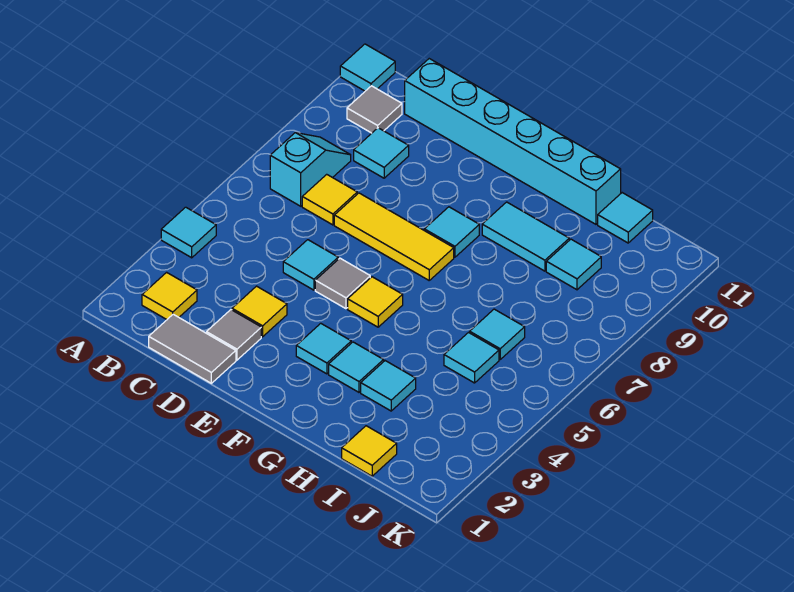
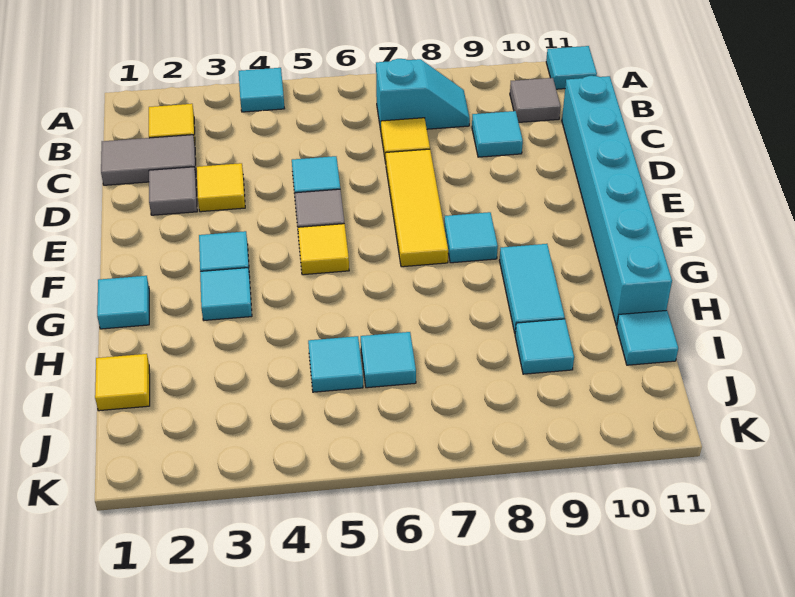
grey 1x2 tile [149,314,236,383] -> grey 1x2 tile turned to [101,135,196,185]
cyan 1x1 tile [361,361,416,411] -> cyan 1x1 tile moved to [97,276,149,329]

